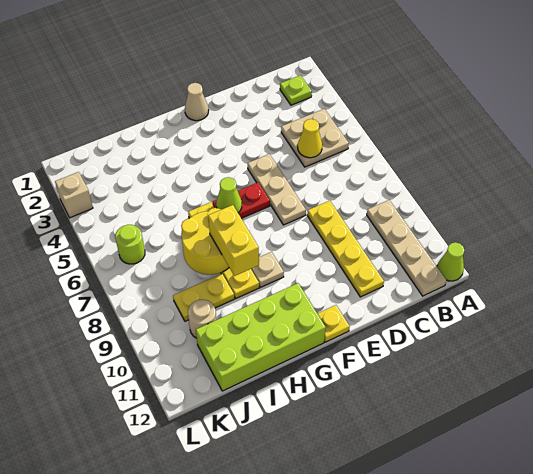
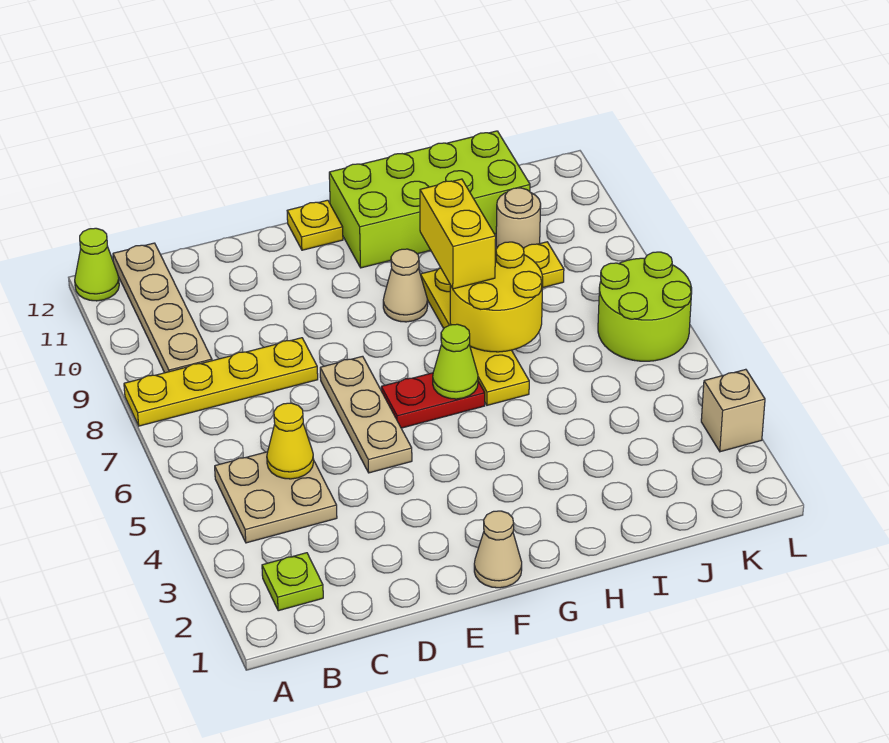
yellow 1x4 plate [307,201,384,297] -> yellow 1x4 plate turned to [124,338,318,426]
tan 1x1 plate [251,252,284,287] -> tan 1x1 cone [383,249,428,322]
lime 1x1 round brick [115,225,145,264] -> lime 2x2 round brick [598,252,692,361]

